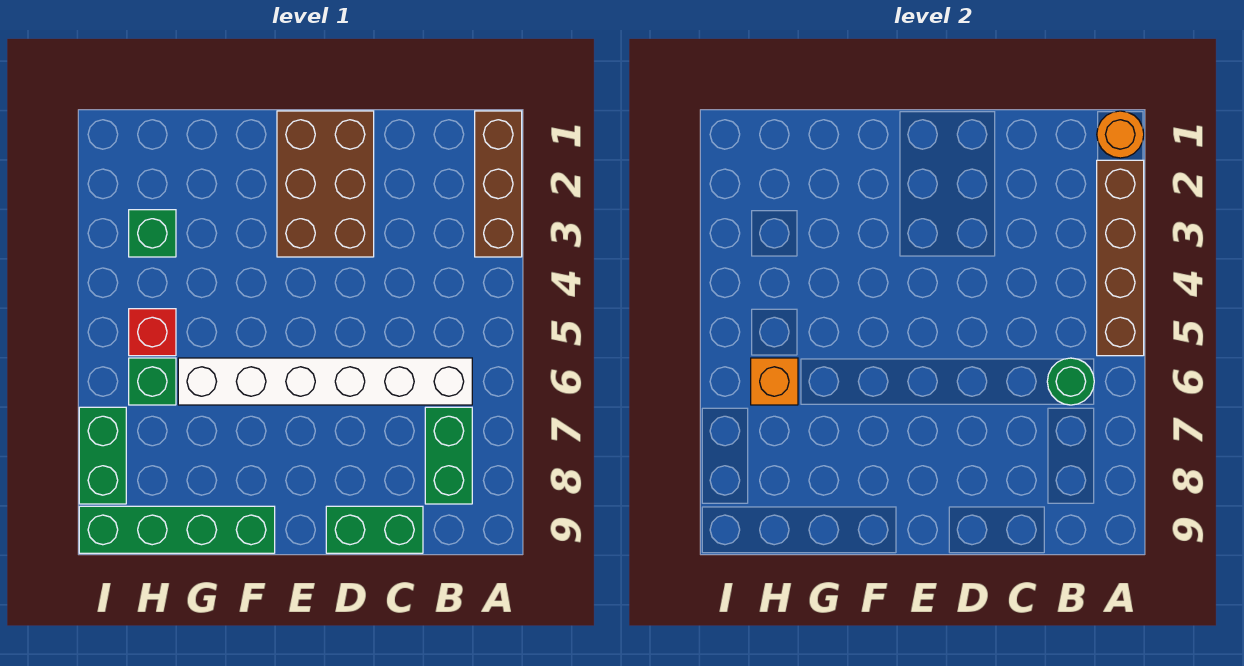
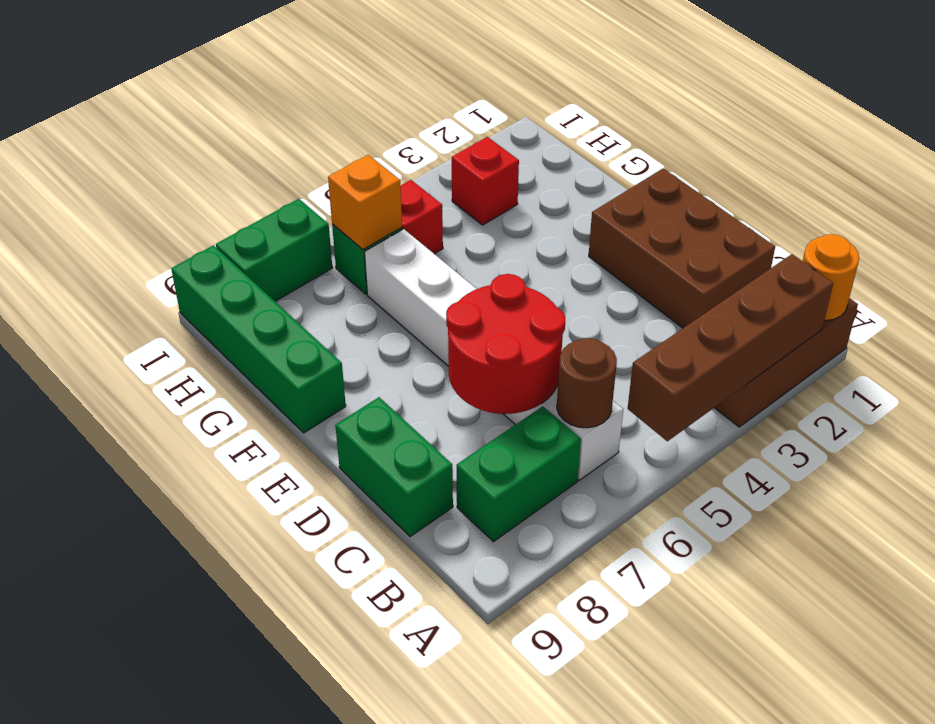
green 1x1 round brick [1047,358,1094,405] -> brown 1x1 round brick [557,338,617,428]
none -> red 2x2 round brick [446,274,565,414]
brown 2x3 brick [277,111,374,257] -> brown 2x3 brick turned to [589,168,775,328]
green 1x1 brick [129,210,176,257] -> red 1x1 brick [452,137,519,225]

